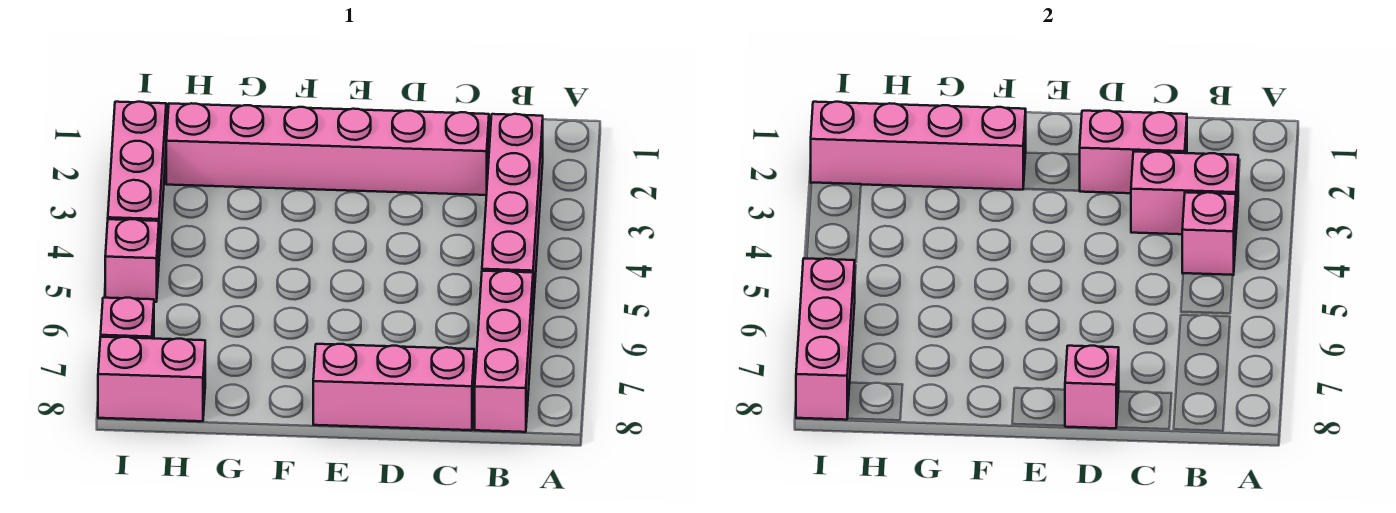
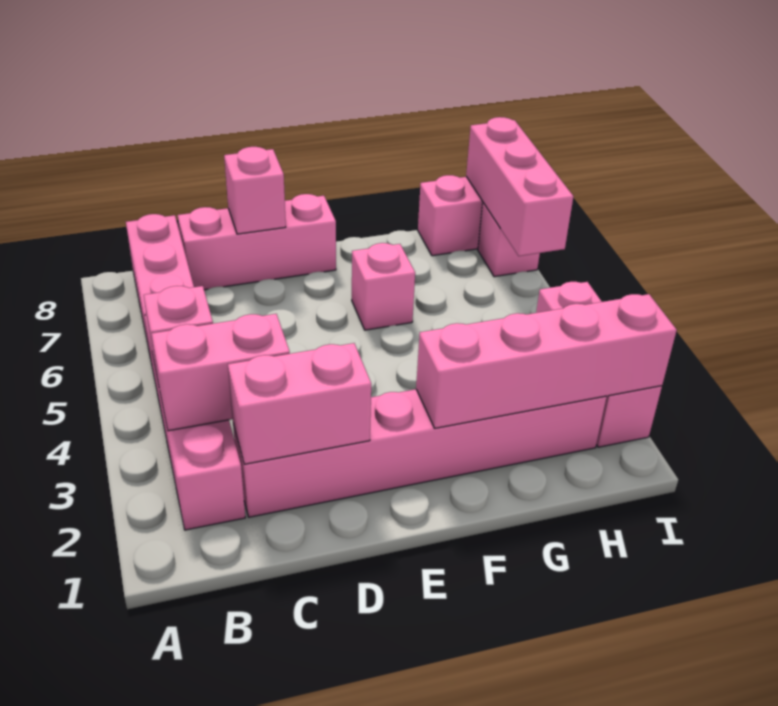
pink 1x1 brick [105,219,159,302] -> pink 1x1 brick moved to [352,243,415,330]

